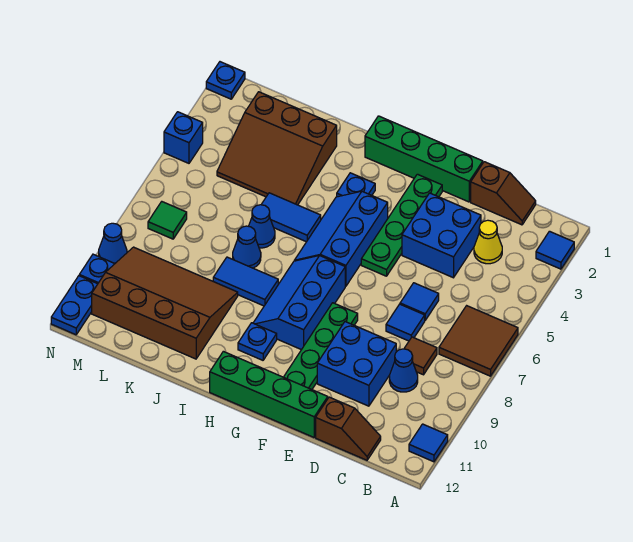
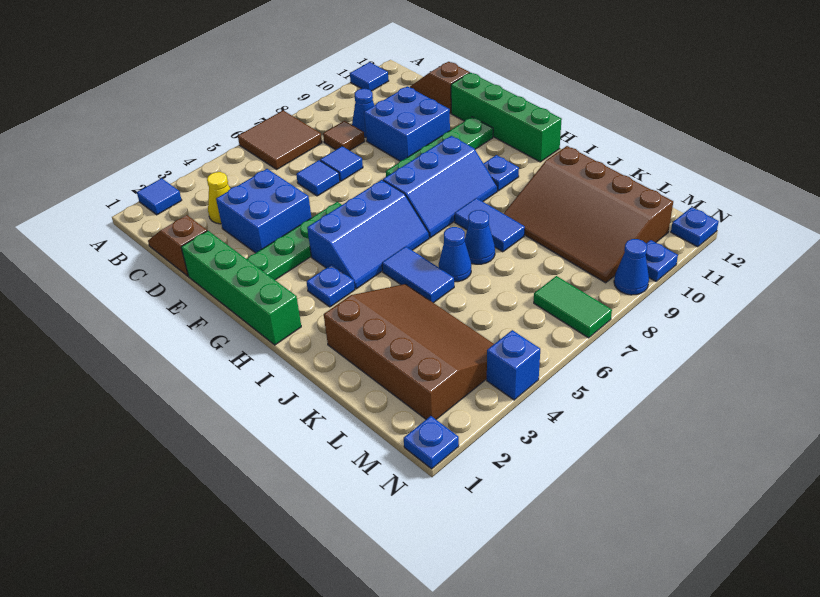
brown 3x3 slope [217,92,337,205] -> brown 3x4 slope [324,284,494,419]
green 1x1 tile [148,202,187,239] -> green 1x2 tile [534,276,612,338]
blue 1x2 plate [51,276,97,335] -> blue 1x1 plate [671,207,719,247]

